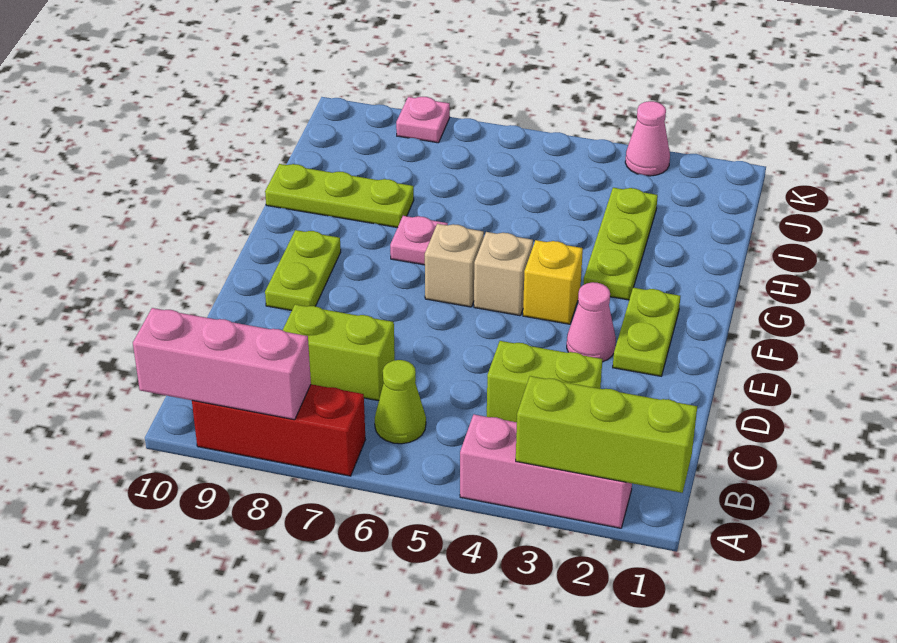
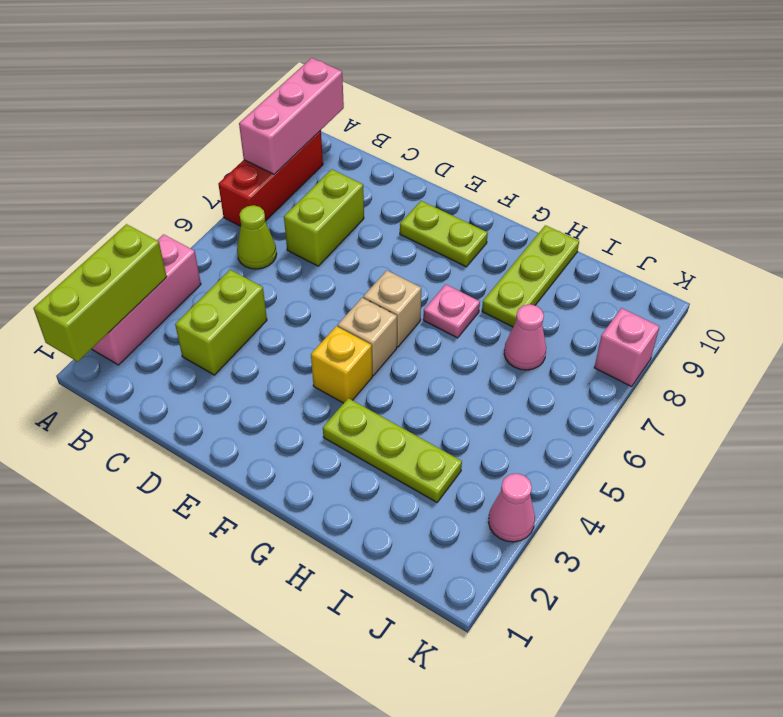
lime 1x2 plate [613,288,680,376] -> none
pink 1x1 cone [567,282,616,362] -> pink 1x1 cone moved to [504,304,546,370]
pink 1x1 plate [396,97,450,143] -> pink 1x1 brick [594,308,660,387]

